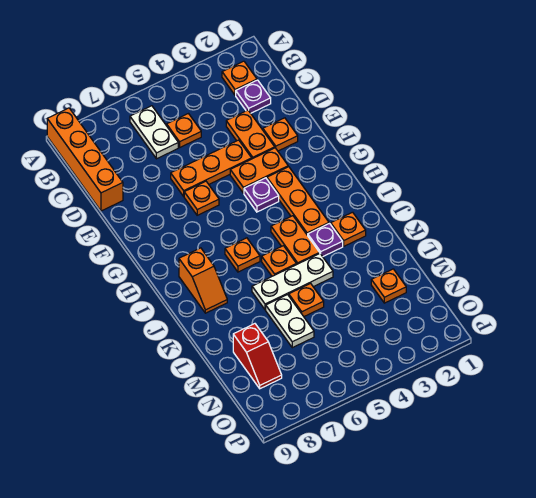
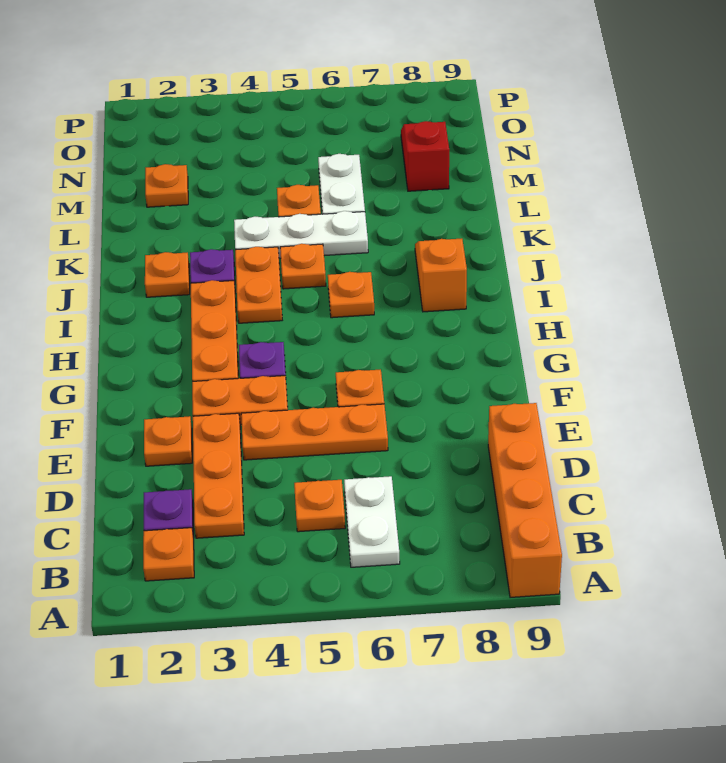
orange 1x2 plate [226,110,275,159] -> orange 1x3 plate [193,413,244,538]

